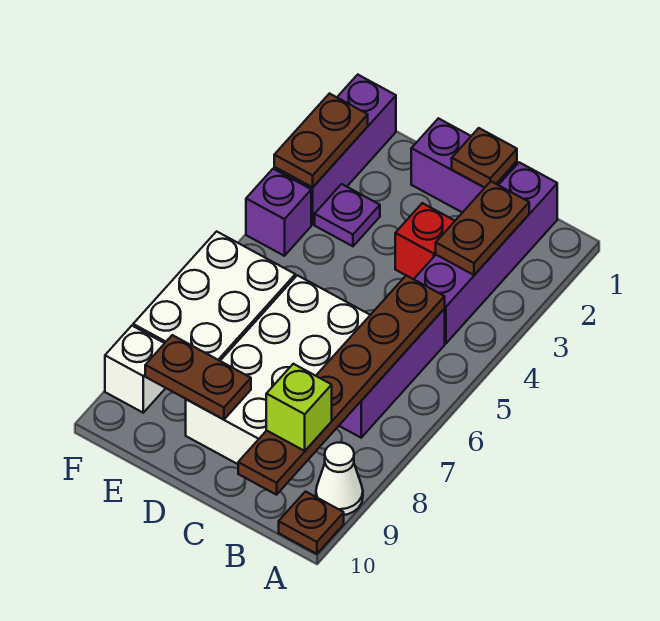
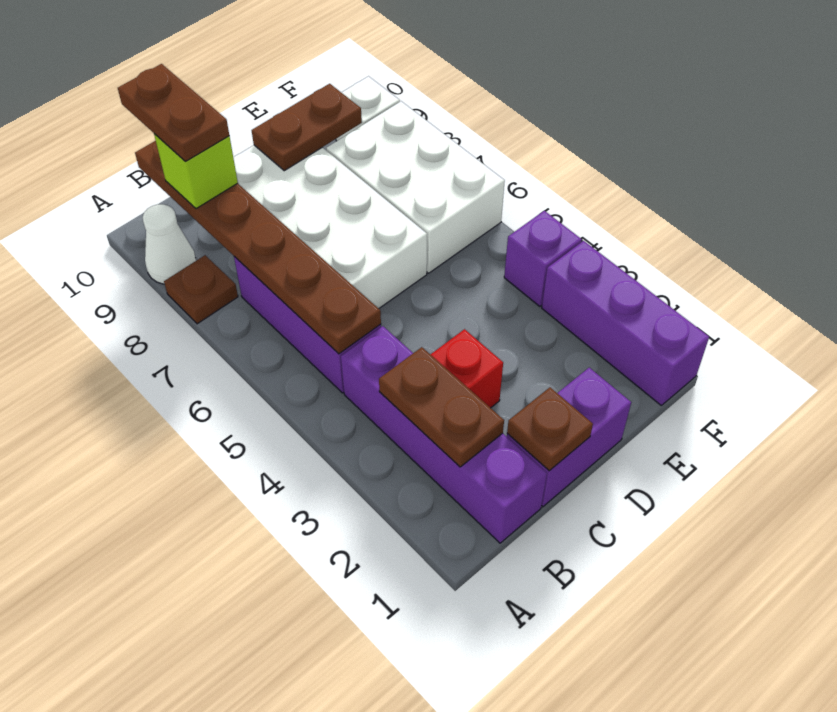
brown 1x1 plate [279,492,344,554] -> brown 1x1 plate moved to [164,255,238,324]
purple 1x1 plate [315,184,380,246] -> none
brown 1x2 plate [274,94,368,187] -> brown 1x2 plate moved to [118,64,229,161]

